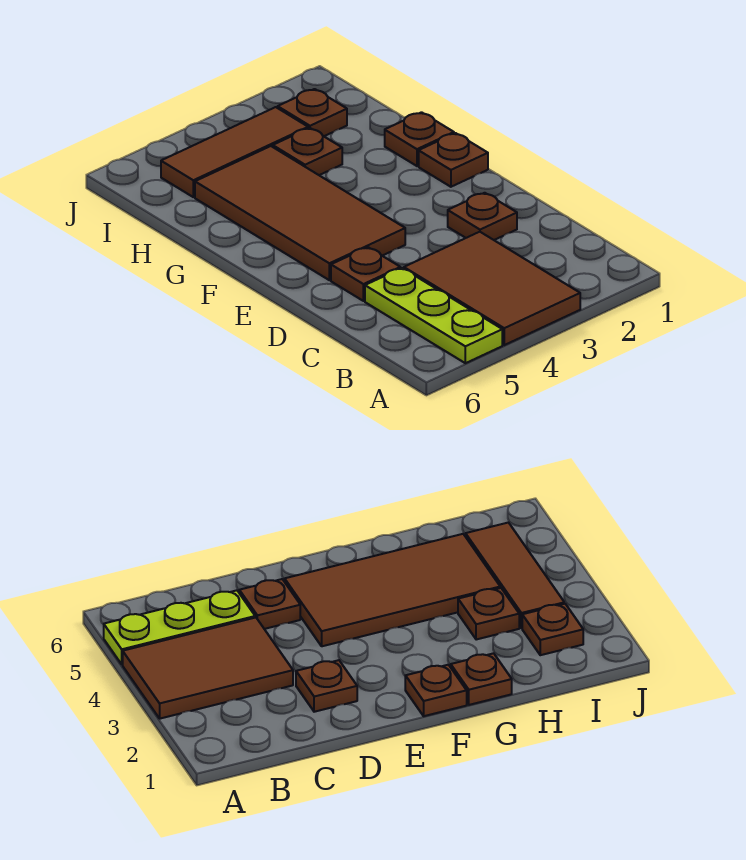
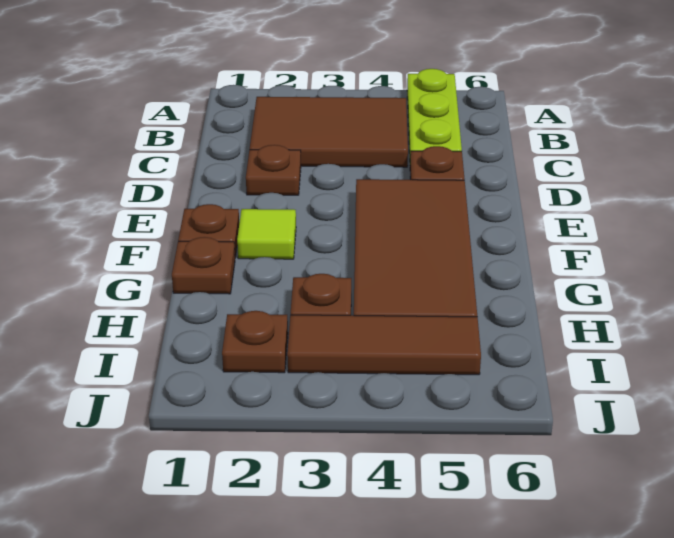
brown 2x3 tile [404,232,580,345] -> brown 2x3 tile turned to [250,97,408,167]
none -> lime 1x1 tile [237,209,296,259]

